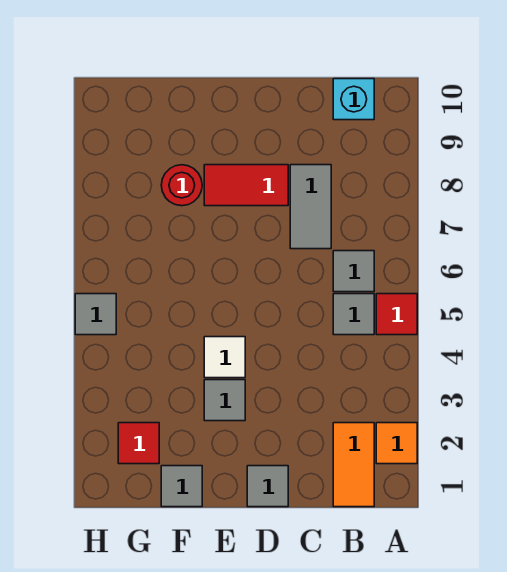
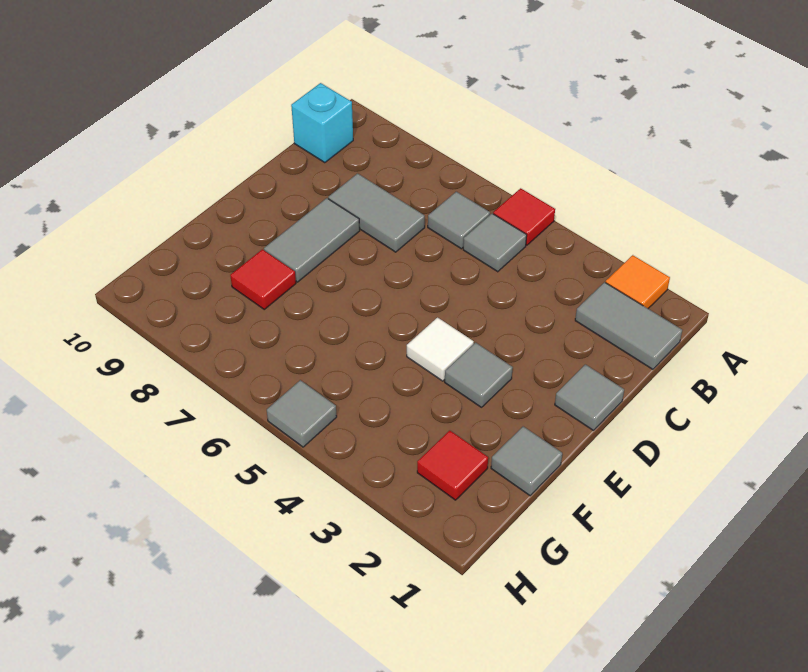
orange 1x2 tile [333,423,374,507] -> grey 1x2 tile [575,282,682,369]
red 1x2 tile [204,165,288,206] -> grey 1x2 tile [264,198,360,282]
red 1x1 round brick [161,165,202,206] -> red 1x1 tile [230,249,296,309]

